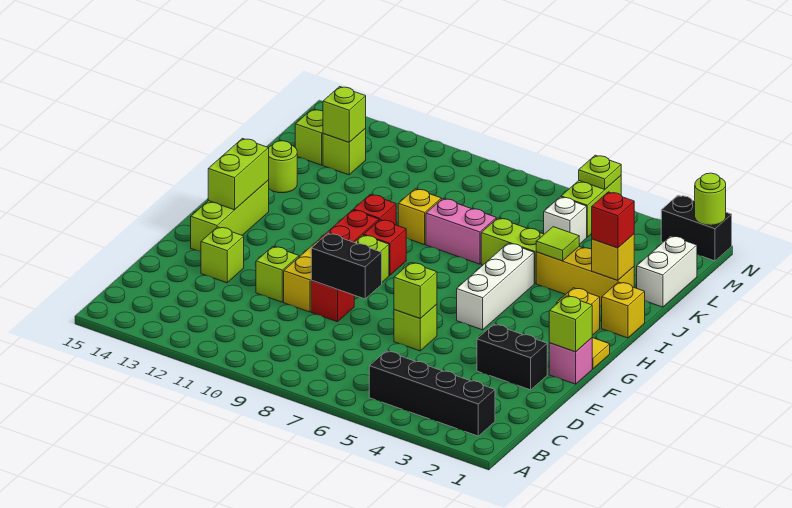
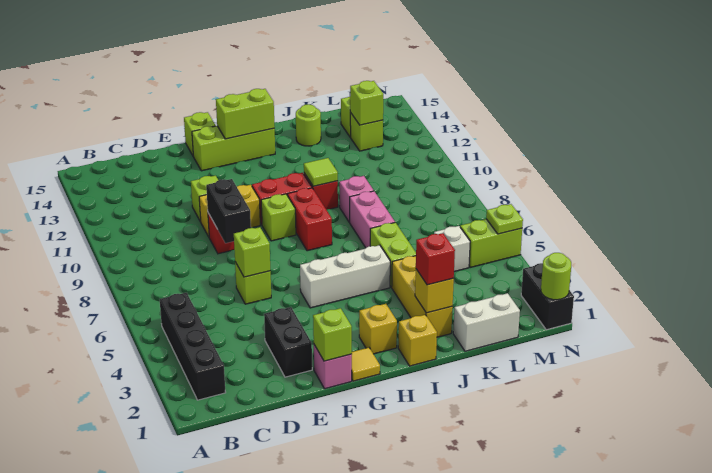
lime 1x1 brick [201,227,244,283] -> lime 1x1 brick moved to [184,112,215,155]
red 1x1 brick [364,220,406,275] -> red 1x2 brick [288,188,332,251]
lime 1x1 tile [536,227,579,261] -> lime 1x1 tile moved to [304,158,338,186]
yellow 1x1 brick [398,189,441,245] -> pink 1x1 brick [339,176,374,222]

